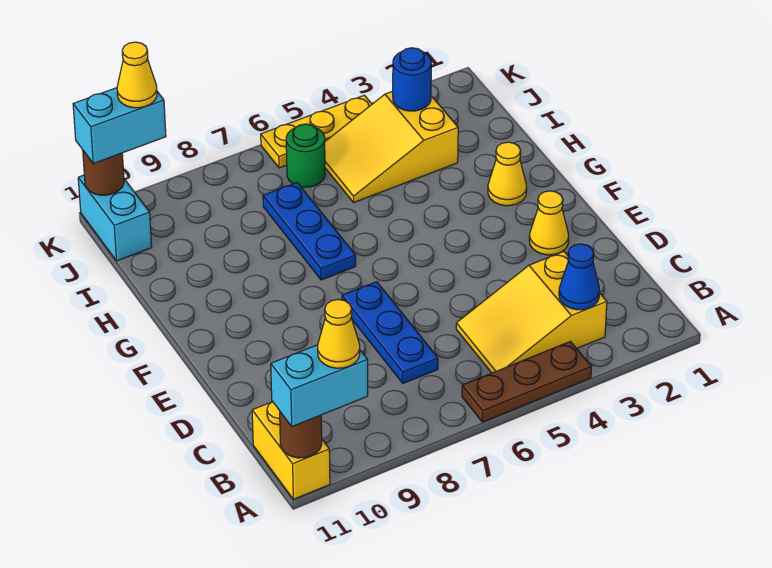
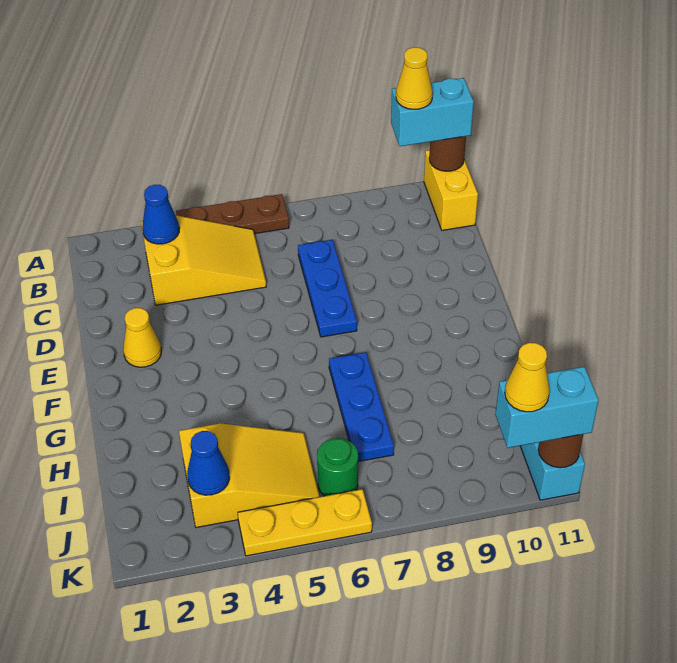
yellow 1x1 cone [488,142,527,206] -> none
blue 1x1 round brick [393,48,431,111] -> blue 1x1 cone [187,431,230,495]

